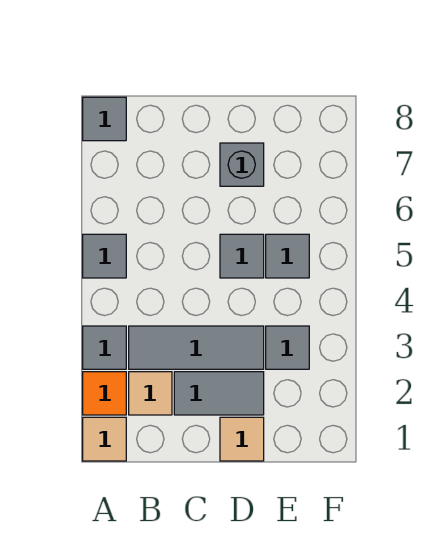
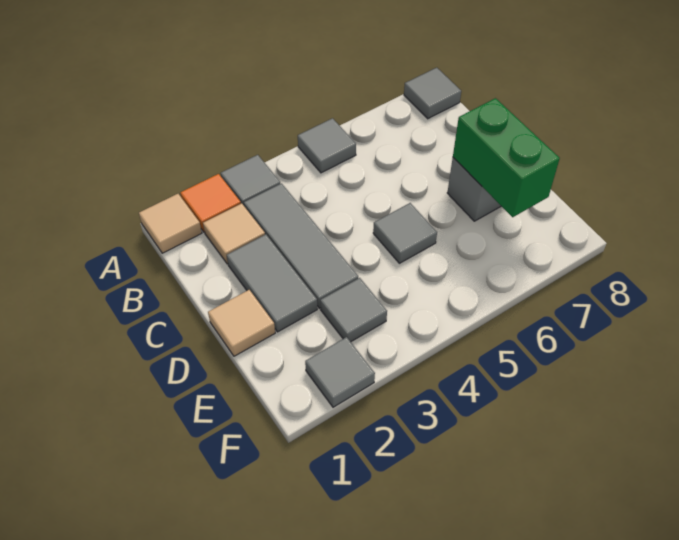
none -> green 1x2 brick [453,98,560,217]
grey 1x1 tile [266,234,309,278] -> grey 1x1 tile moved to [305,337,375,407]

